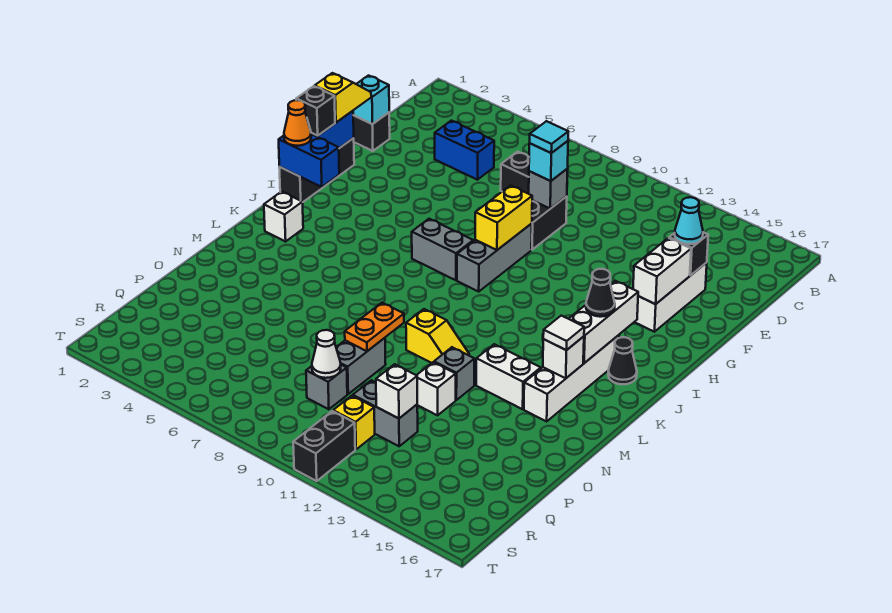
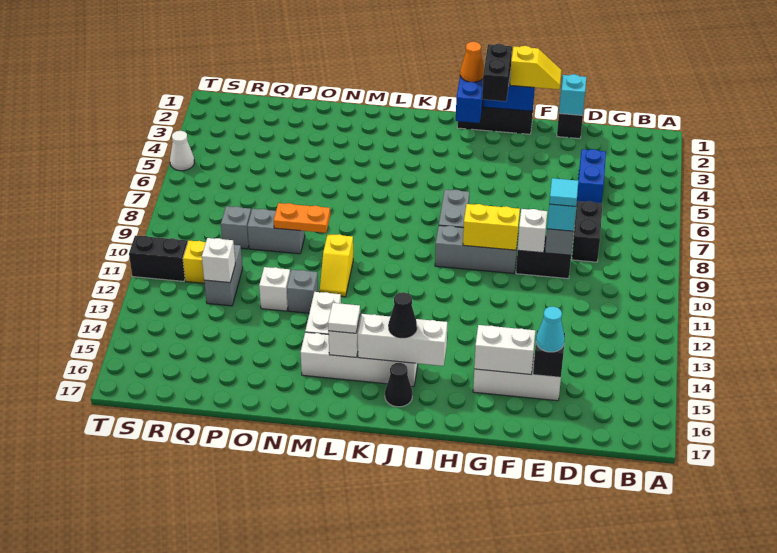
black 1x1 brick [296,86,335,136] -> black 1x2 brick [482,44,512,101]
white 1x1 brick [264,192,303,242] -> white 1x1 brick moved to [518,209,547,253]
white 1x1 cone [312,330,341,378] -> white 1x1 cone moved to [170,131,194,171]

